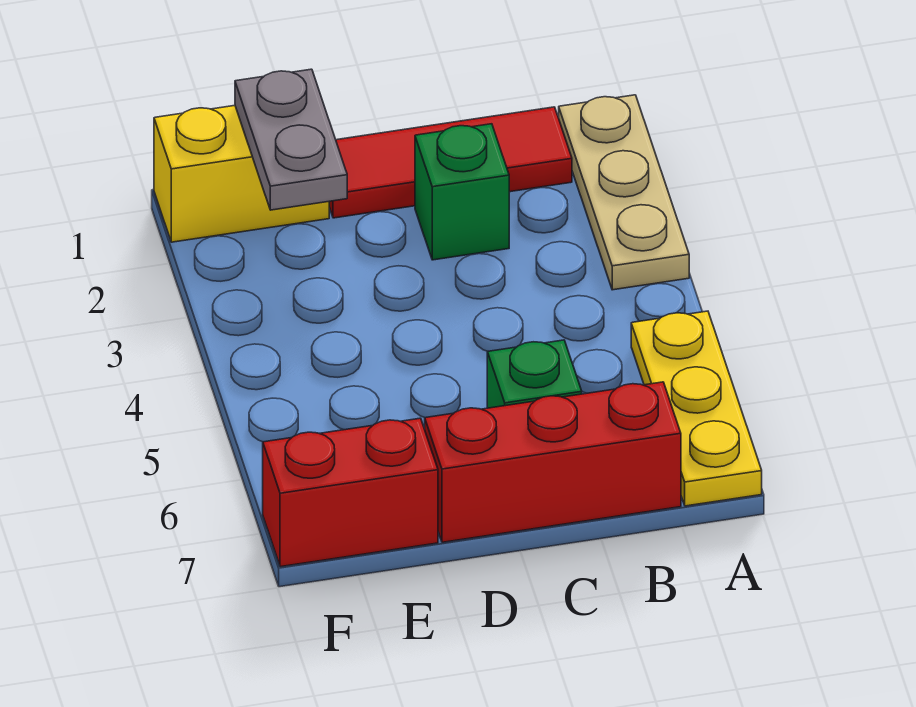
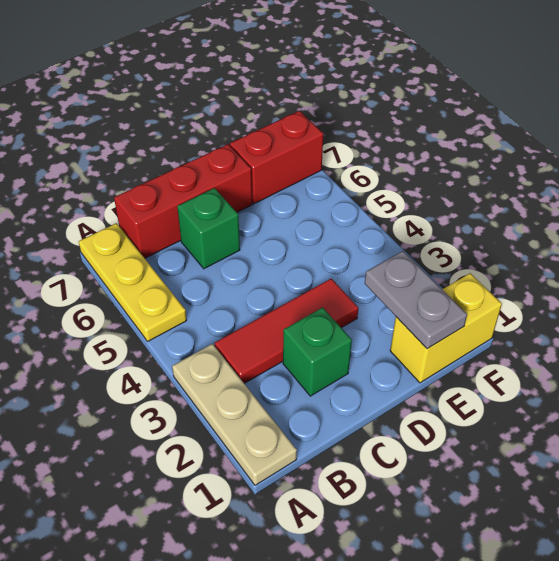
red 1x3 tile [329,107,572,218] -> red 1x3 tile moved to [215,279,358,383]

